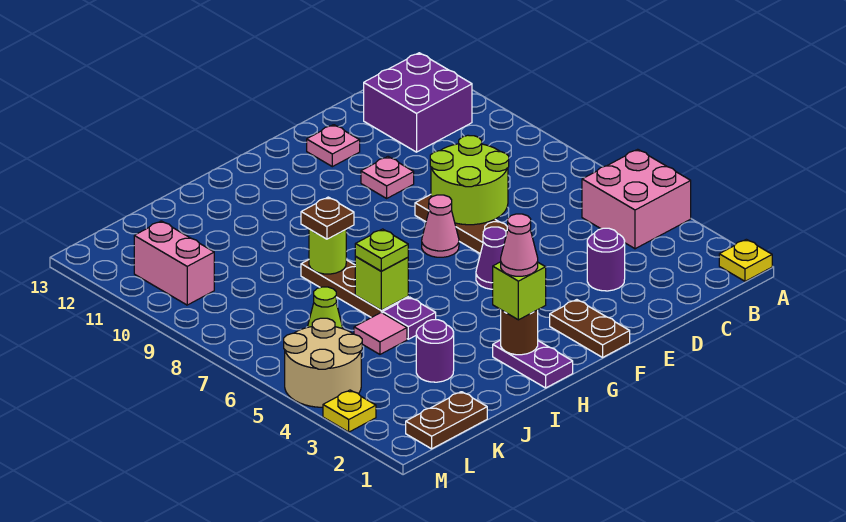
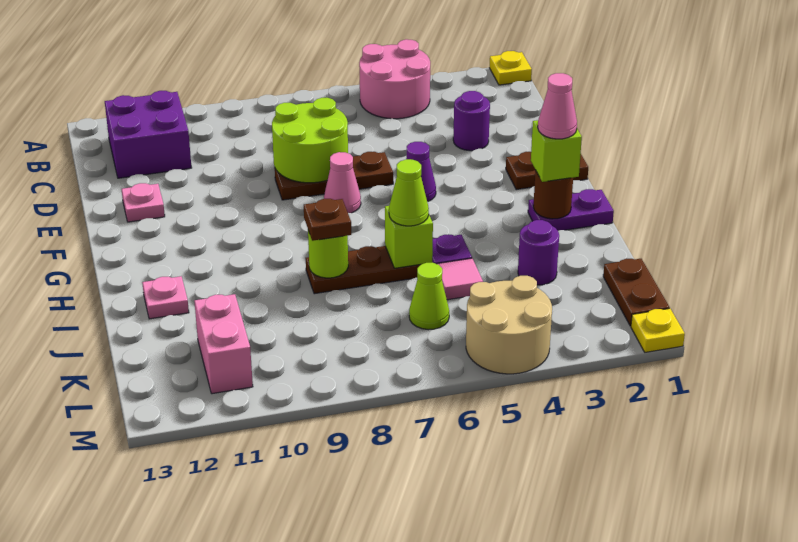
pink 2x2 brick [582,149,691,249] -> pink 2x2 round brick [359,39,430,119]
pink 1x1 plate [361,157,414,198] -> pink 1x1 plate moved to [142,276,189,319]
lime 1x1 plate [355,229,408,271] -> lime 1x1 cone [389,159,429,226]
pink 1x2 brick [134,221,214,305] -> pink 1x2 brick turned to [194,294,253,394]
yellow 1x1 plate [323,390,376,432] -> yellow 1x1 plate moved to [631,308,685,352]

